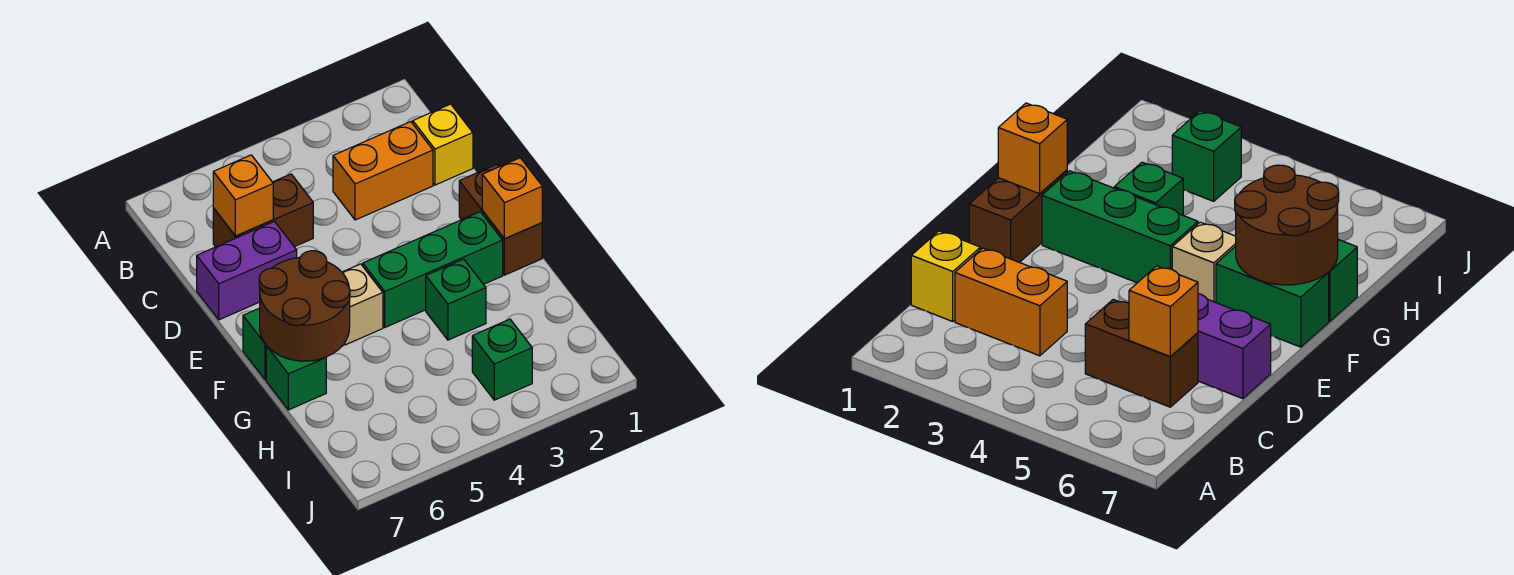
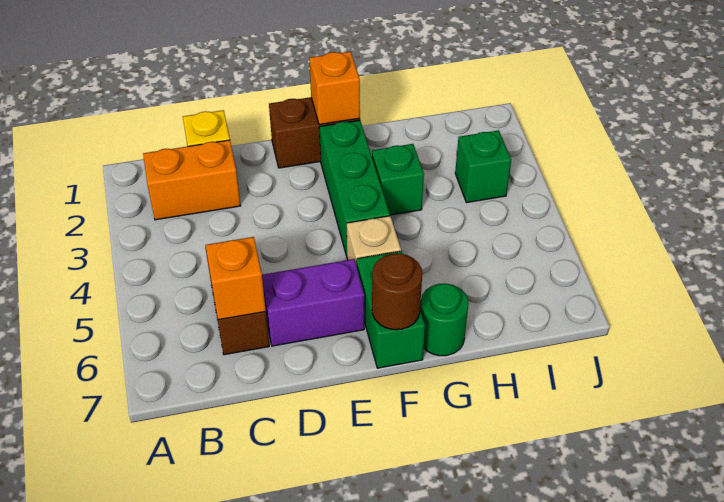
orange 1x2 brick [333,122,433,220] -> orange 1x2 brick turned to [143,140,241,220]
purple 1x2 brick [197,221,297,320] -> purple 1x2 brick turned to [262,259,364,346]
brown 2x2 round brick [259,251,350,361] -> brown 1x1 round brick [372,253,422,330]
green 1x1 brick [266,346,326,410] -> green 1x1 round brick [420,283,468,356]

